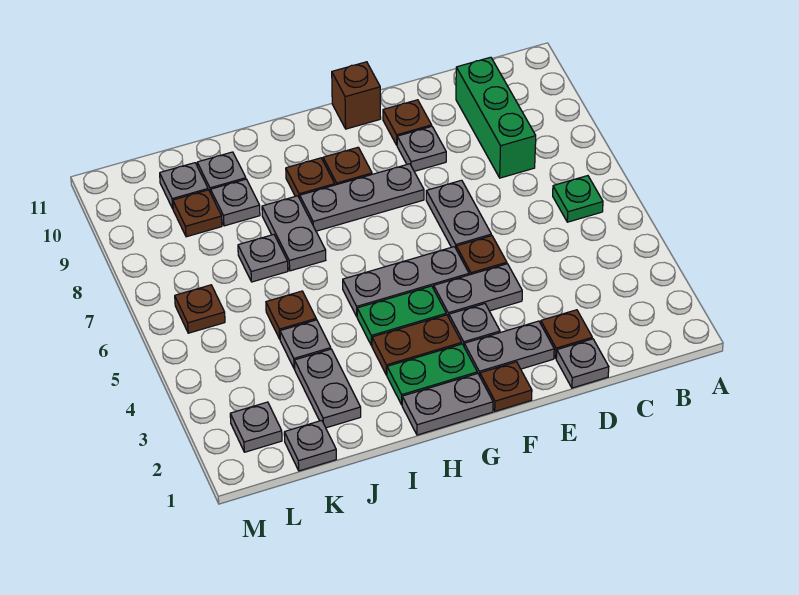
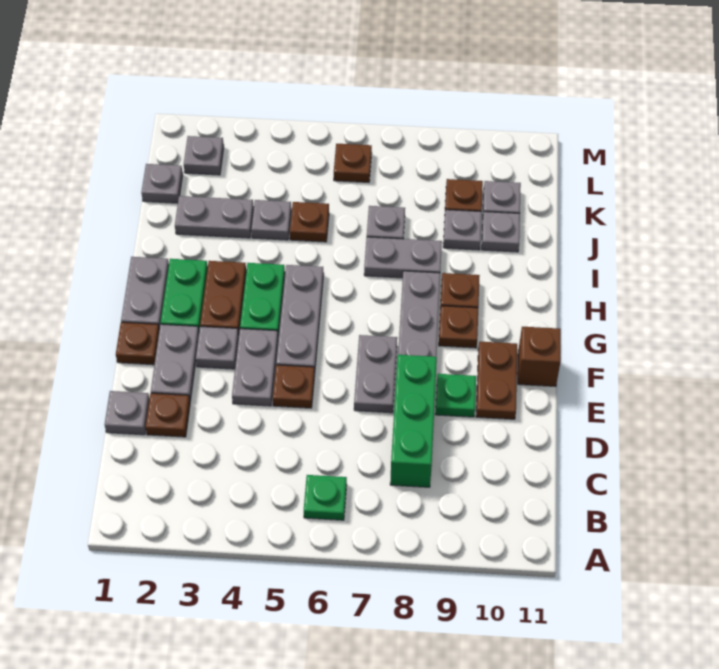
green 1x3 brick [456,57,536,178] -> green 1x3 brick turned to [390,355,437,487]
grey 1x2 plate [426,180,491,248] -> grey 1x2 plate turned to [354,335,397,413]
grey 1x1 plate [397,126,446,171] -> green 1x1 plate [435,374,476,417]
brown 1x1 plate [383,100,432,145] -> brown 1x2 plate [476,342,517,419]

